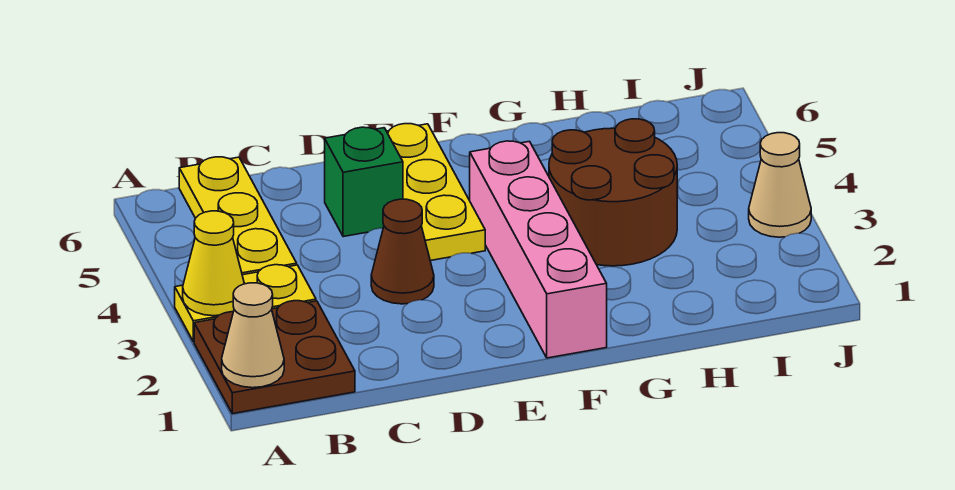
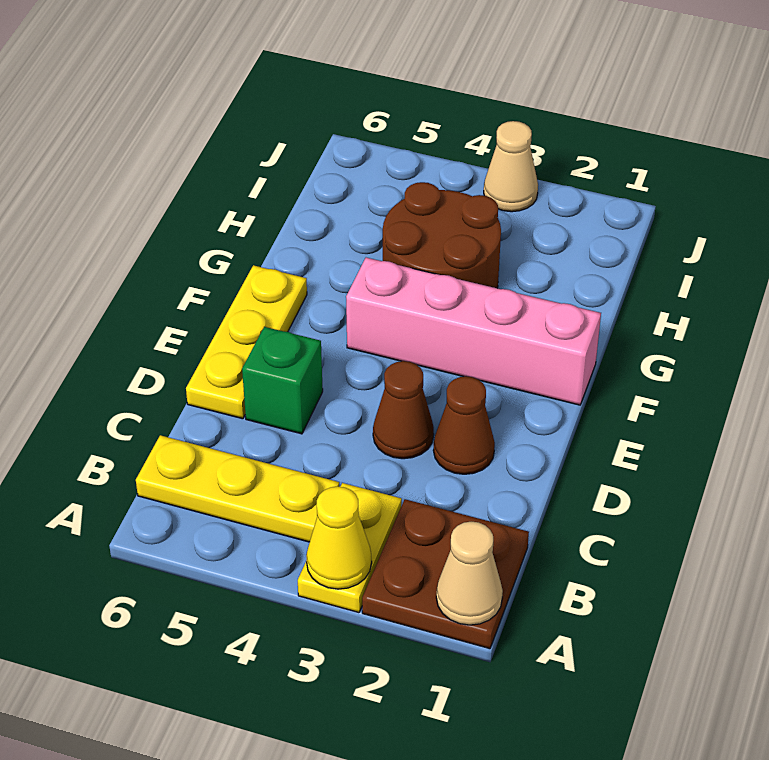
none -> brown 1x1 cone [433,376,495,474]
yellow 1x3 plate [387,124,485,261] -> yellow 1x3 plate turned to [186,265,307,419]

